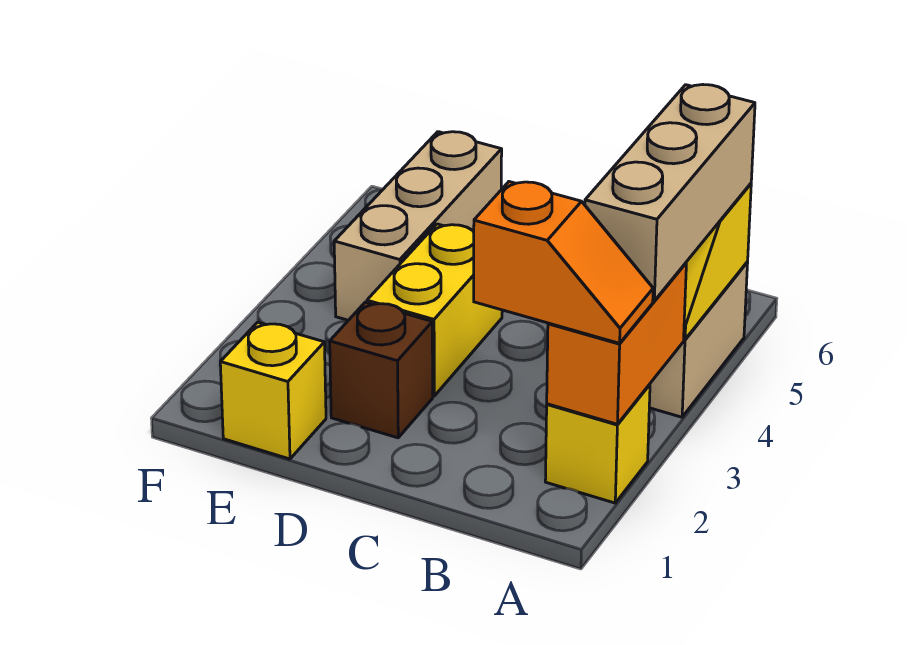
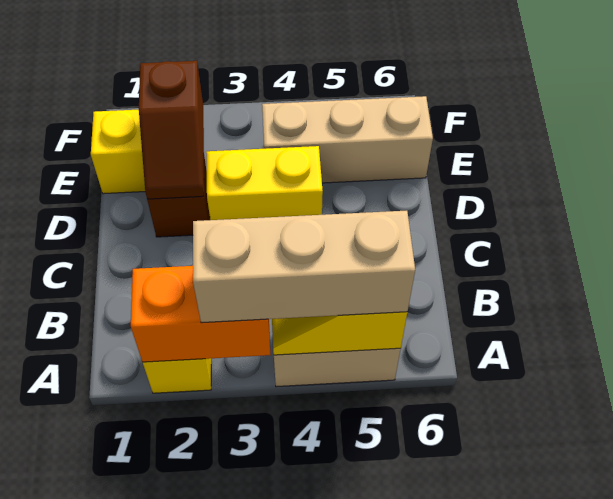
orange 1x2 slope [474,182,653,343] -> none
none -> brown 1x2 slope [139,61,204,199]

